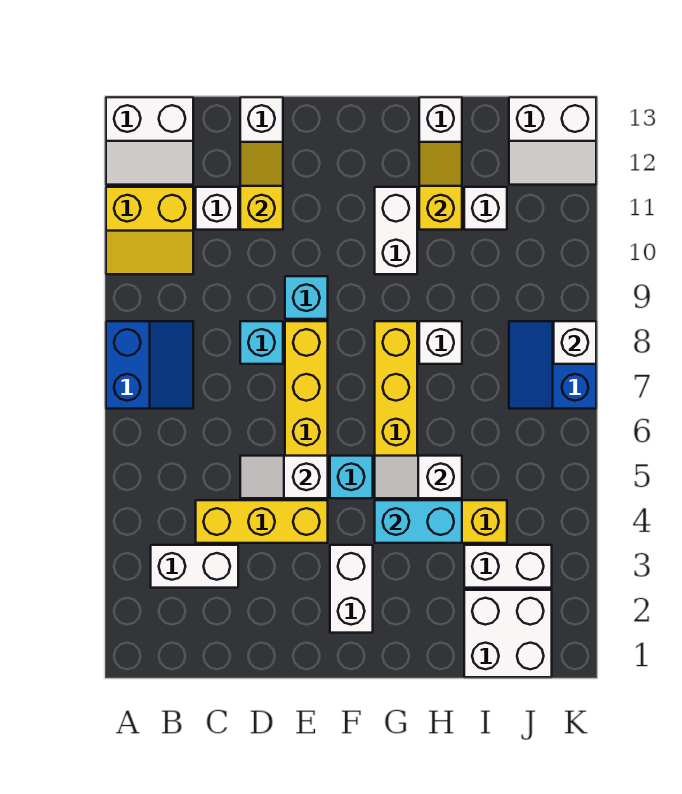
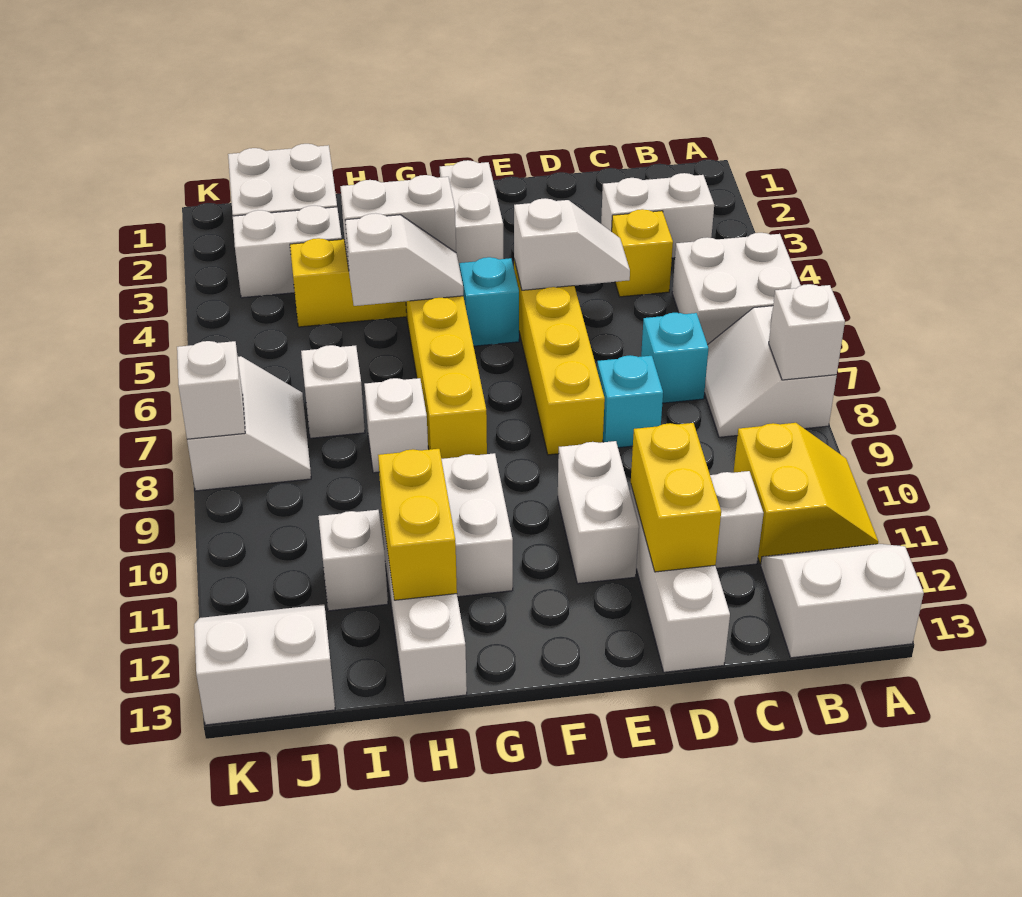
none -> white 2x2 brick [672,233,801,345]
blue 2x2 slope [106,321,193,409] -> white 2x2 slope [704,306,837,437]
none -> white 1x1 brick [769,284,845,380]
yellow 2x2 slope [106,187,193,274] -> yellow 2x2 slope turned to [733,423,878,564]
yellow 1x3 brick [196,500,328,543] -> yellow 1x1 brick [612,209,673,297]
yellow 1x2 slope [240,142,283,230] -> yellow 1x2 brick [631,423,721,572]
cyan 1x1 brick [285,276,328,319] -> cyan 1x1 brick moved to [641,313,708,403]
none -> white 1x2 brick [558,441,639,584]
cyan 1x2 brick [375,500,462,543] -> white 1x2 brick [340,175,456,269]
yellow 1x2 slope [419,142,462,230] -> yellow 1x2 brick [378,449,457,600]
none -> white 1x1 brick [301,345,365,438]
blue 2x2 slope [509,321,596,409] -> white 2x2 slope [187,356,311,491]

